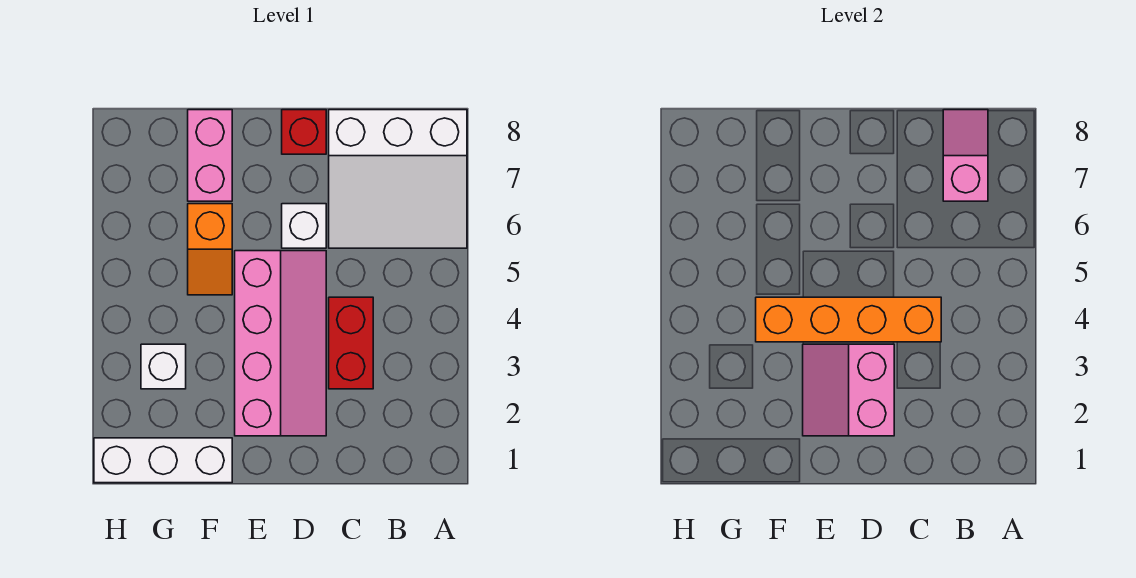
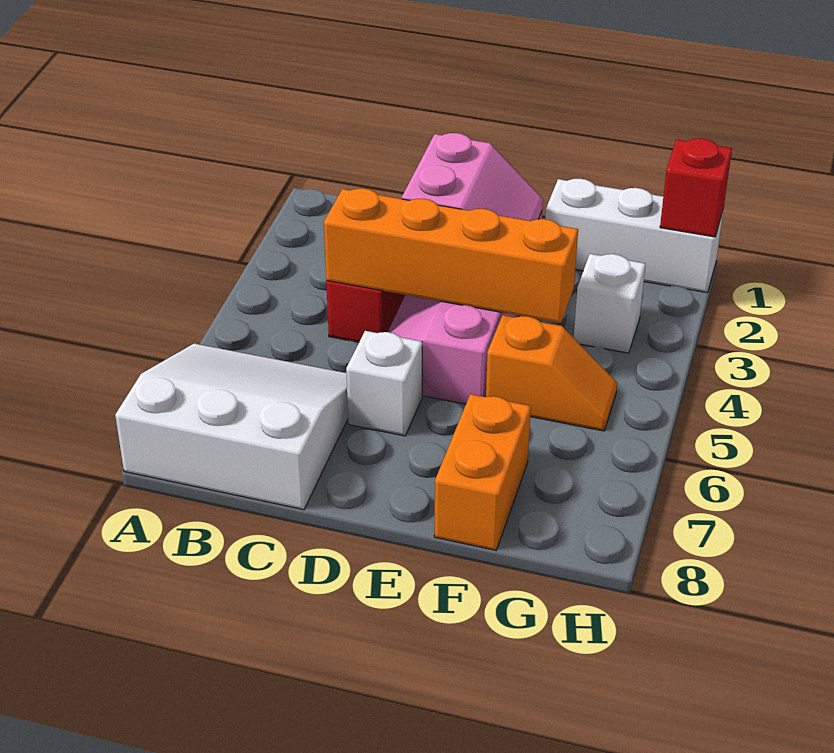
pink 1x2 slope [943,110,988,201] -> none
red 1x1 brick [282,110,326,154] -> red 1x1 brick moved to [660,138,732,237]
orange 1x2 slope [188,204,232,295] -> orange 1x2 slope turned to [486,315,617,431]
pink 1x2 brick [188,110,232,201] -> orange 1x2 brick [434,394,531,550]

